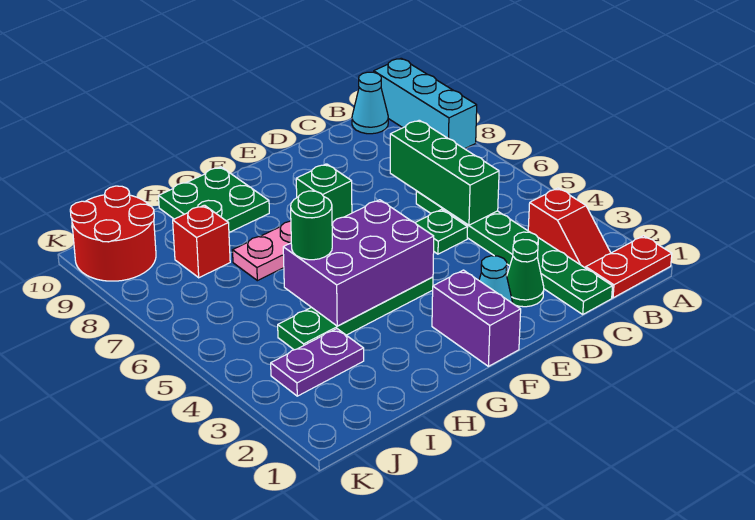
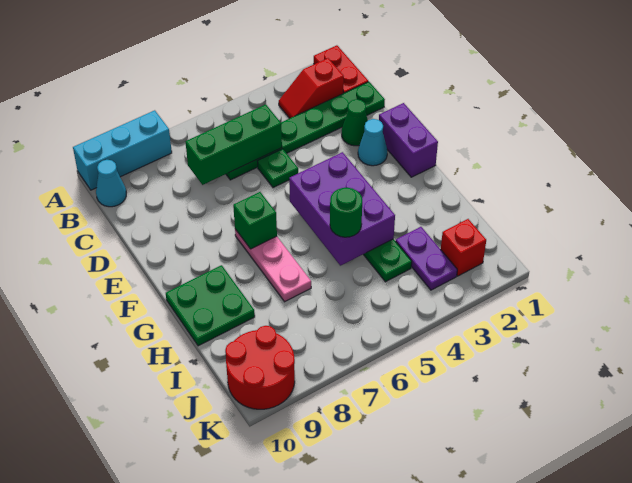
red 1x2 slope [528,188,611,268] -> red 1x2 slope turned to [279,58,344,118]
purple 1x2 brick [432,270,521,366] -> purple 1x2 brick turned to [379,103,438,177]
red 1x1 brick [173,205,230,278] -> red 1x1 brick moved to [441,219,486,276]

